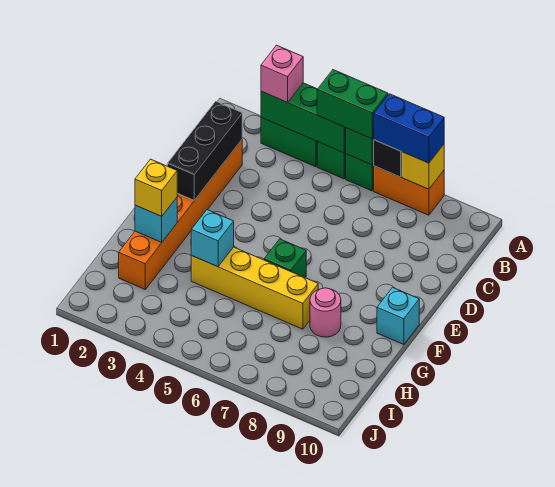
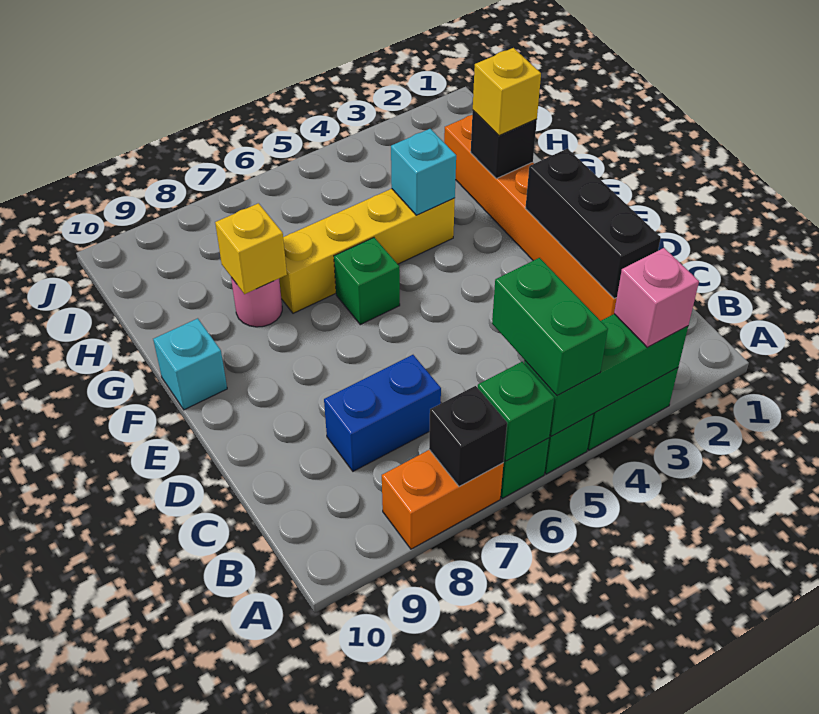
green 1x2 brick [317,70,388,139] -> green 1x2 brick turned to [492,258,608,396]
blue 1x2 brick [374,94,444,163] -> blue 1x2 brick moved to [324,355,441,471]
yellow 1x1 brick [402,144,444,189] -> yellow 1x1 brick moved to [215,203,287,294]
cyan 1x1 brick [135,198,177,243] -> black 1x1 brick [471,111,537,179]

